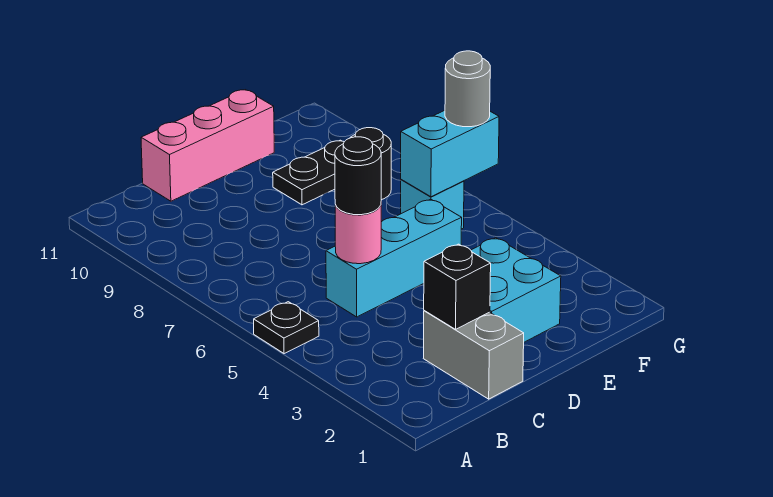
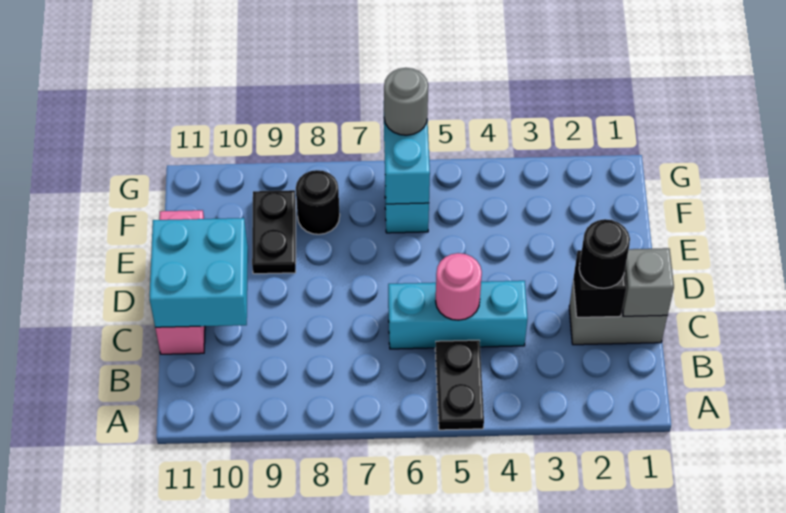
black 1x1 plate [254,302,319,354] -> black 1x2 plate [435,340,484,430]
none -> grey 1x1 brick [622,248,674,316]
cyan 1x3 brick [326,199,462,317] -> cyan 1x3 brick turned to [388,281,528,349]
black 1x1 round brick [335,137,381,215] -> black 1x1 round brick moved to [579,219,630,288]
cyan 2x2 brick [471,238,561,342] -> cyan 2x2 brick moved to [150,218,248,328]

